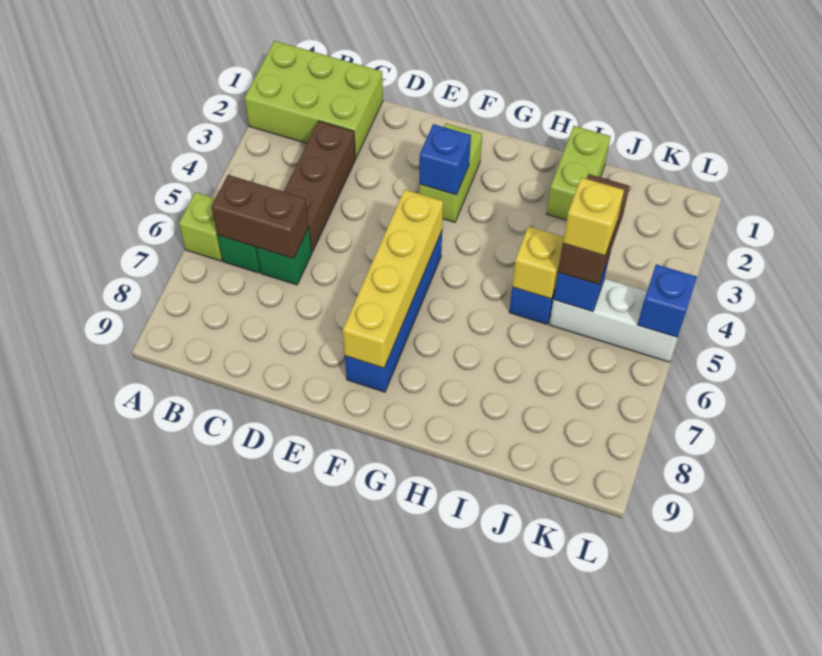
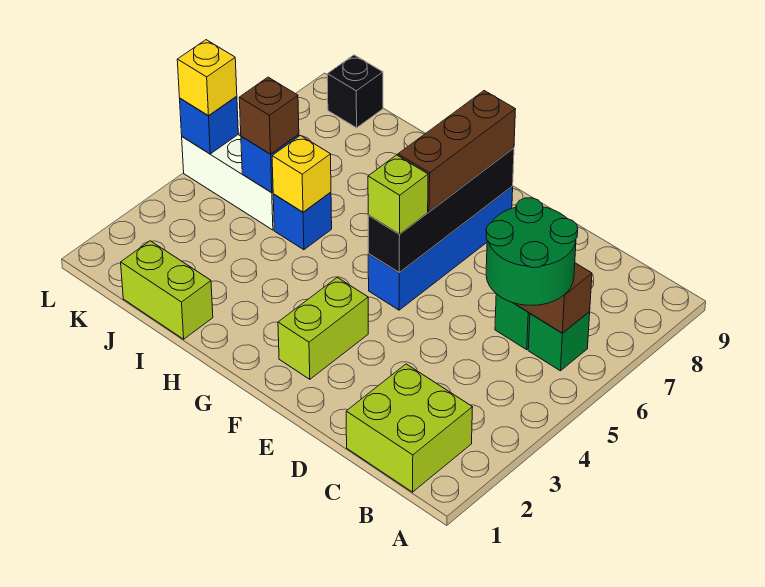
lime 2x3 brick [245,41,383,158] -> lime 2x2 brick [346,364,473,492]
lime 1x1 brick [179,192,222,261] -> lime 1x1 brick moved to [368,155,428,234]
none -> green 2x2 round brick [486,198,578,305]
brown 1x3 brick [284,121,356,252] -> brown 1x3 brick moved to [398,91,515,212]
blue 1x1 brick [419,124,471,195] -> none
yellow 1x4 brick [343,190,443,368] -> black 1x4 brick [368,148,514,273]
lime 1x2 brick [547,126,611,220] -> lime 1x2 brick turned to [121,241,213,339]
brown 1x2 brick [558,174,630,285] -> brown 1x1 brick [239,77,299,154]
yellow 1x1 brick [563,177,624,256] -> yellow 1x1 brick moved to [177,40,237,116]
none -> black 1x1 brick [327,55,383,128]

